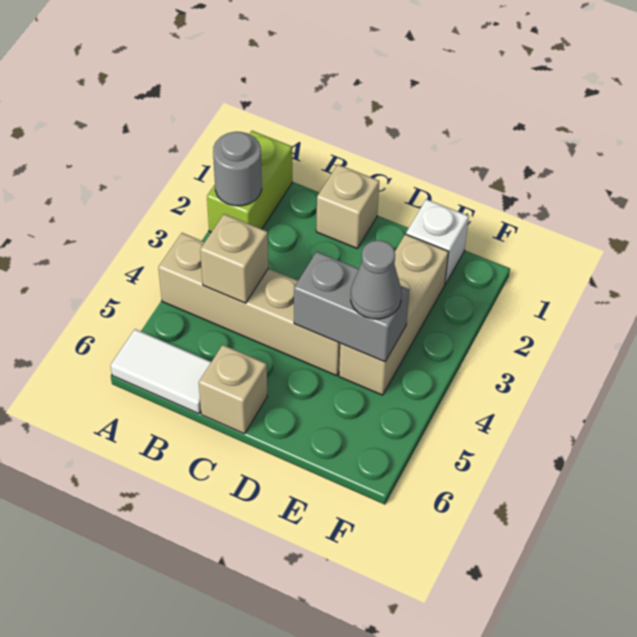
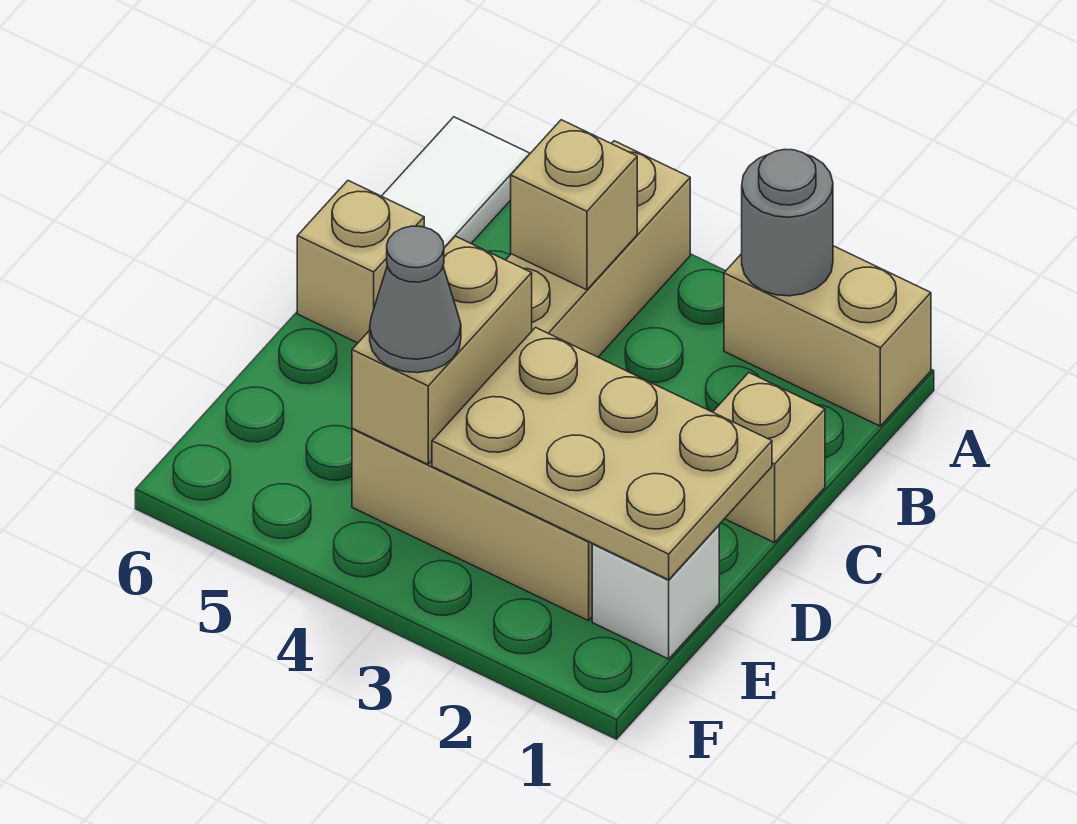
lime 1x2 brick [207,131,292,232] -> tan 1x2 brick [724,246,931,426]
none -> tan 2x3 plate [432,327,772,580]
grey 1x2 brick [294,252,409,362] -> tan 1x2 brick [352,236,532,464]

